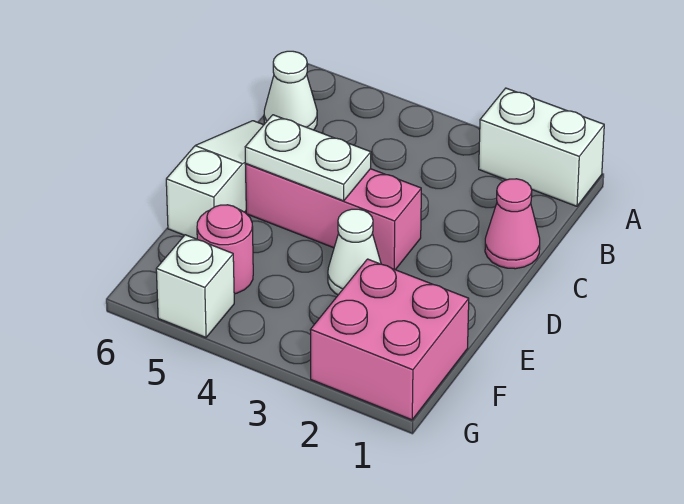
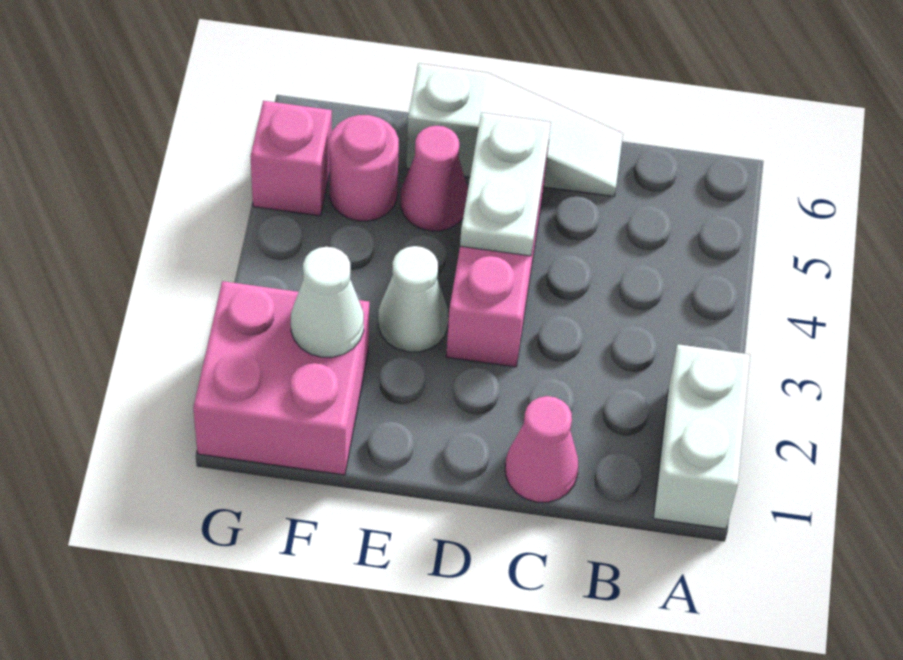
white 1x1 cone [264,51,317,130] -> white 1x1 cone moved to [291,247,364,357]
none -> pink 1x1 cone [401,126,468,231]
white 1x1 brick [156,235,234,337] -> pink 1x1 brick [251,101,332,216]

